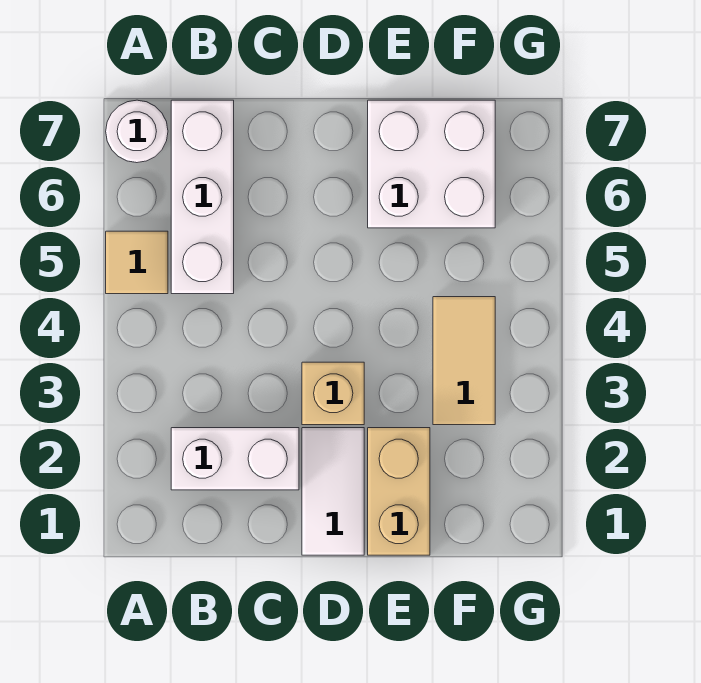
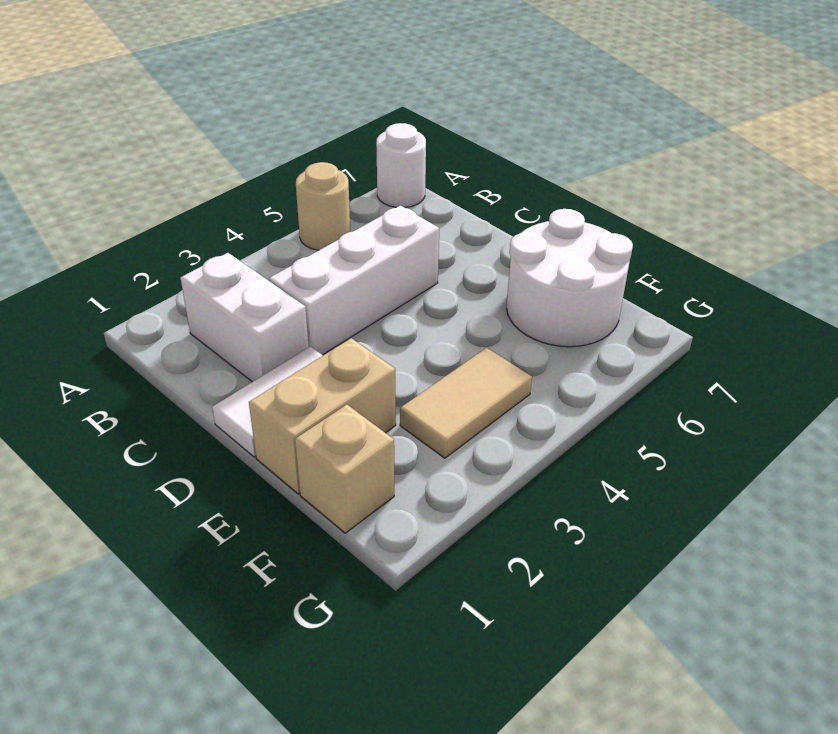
tan 1x1 tile [106,231,168,294] -> tan 1x1 round brick [296,162,350,250]
white 1x3 brick [171,100,234,294] -> white 1x3 brick moved to [269,206,439,355]
tan 1x1 brick [302,362,364,425] -> tan 1x1 brick moved to [295,405,394,533]
white 2x2 brick [368,100,495,228] -> white 2x2 round brick [507,209,633,347]

